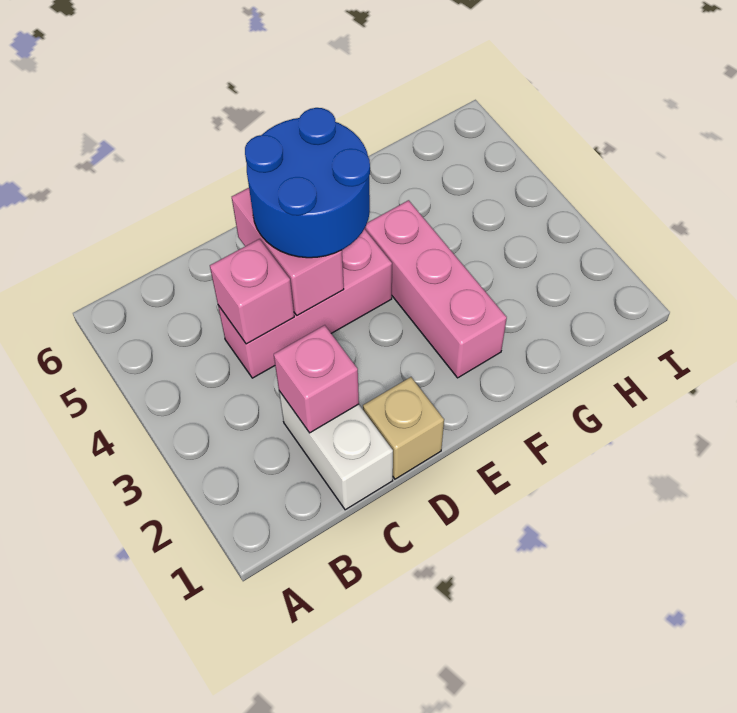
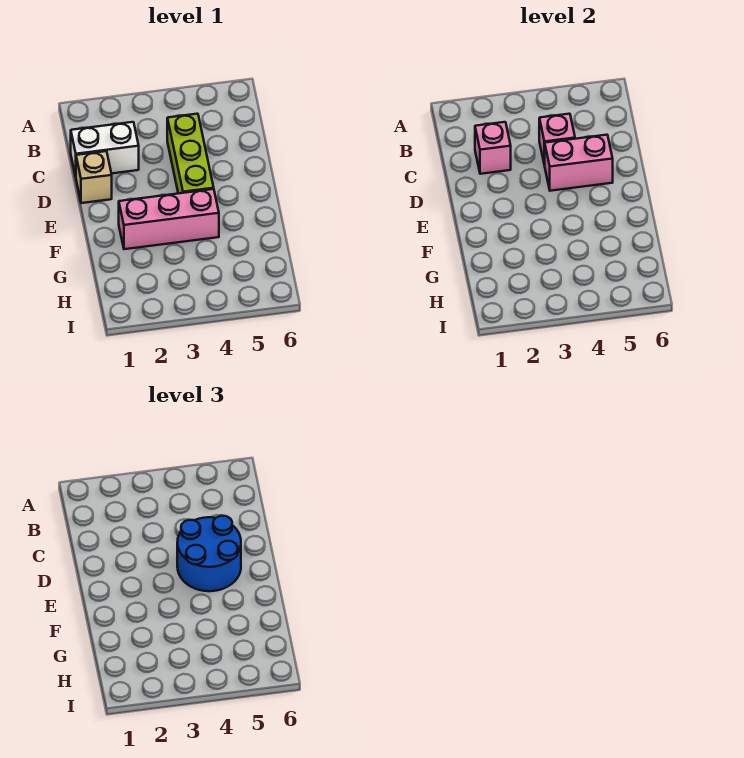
pink 1x3 brick [218,229,392,378] -> lime 1x3 brick [167,114,214,193]

